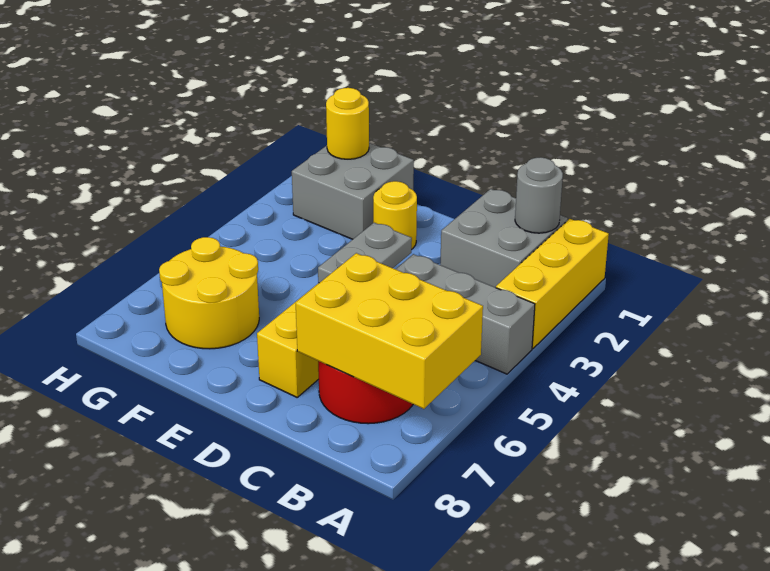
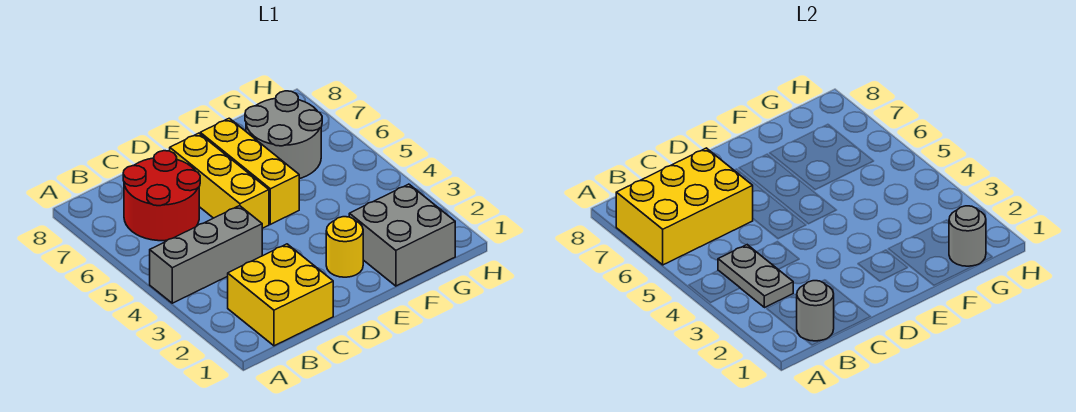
yellow 1x3 brick [496,219,609,349] -> yellow 1x3 brick moved to [200,118,299,224]
grey 2x2 brick [440,189,568,288] -> yellow 2x2 brick [228,244,333,346]
grey 1x2 plate [318,223,412,283] -> grey 1x2 plate moved to [718,245,793,308]
yellow 2x2 round brick [159,237,259,349] -> grey 2x2 round brick [245,91,322,179]
yellow 1x1 round brick [326,88,369,159] -> grey 1x1 round brick [949,206,986,266]

